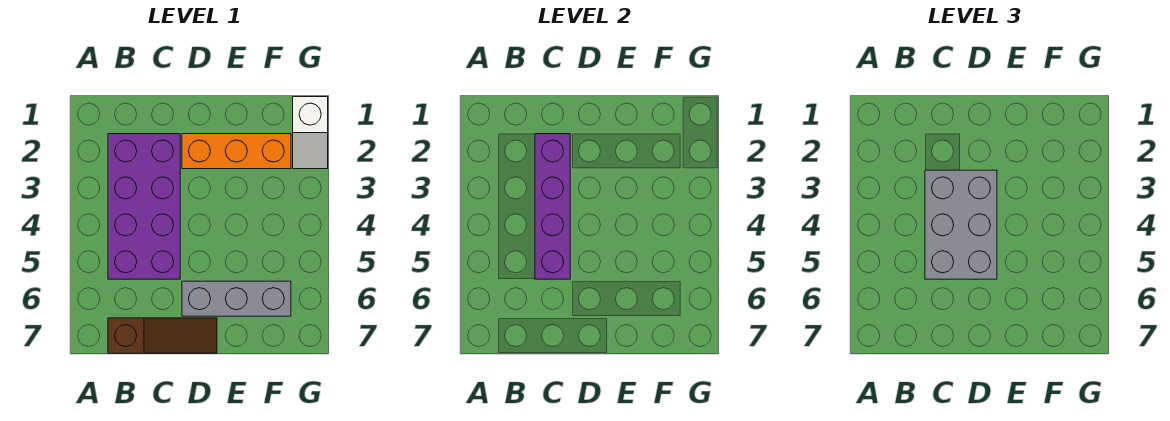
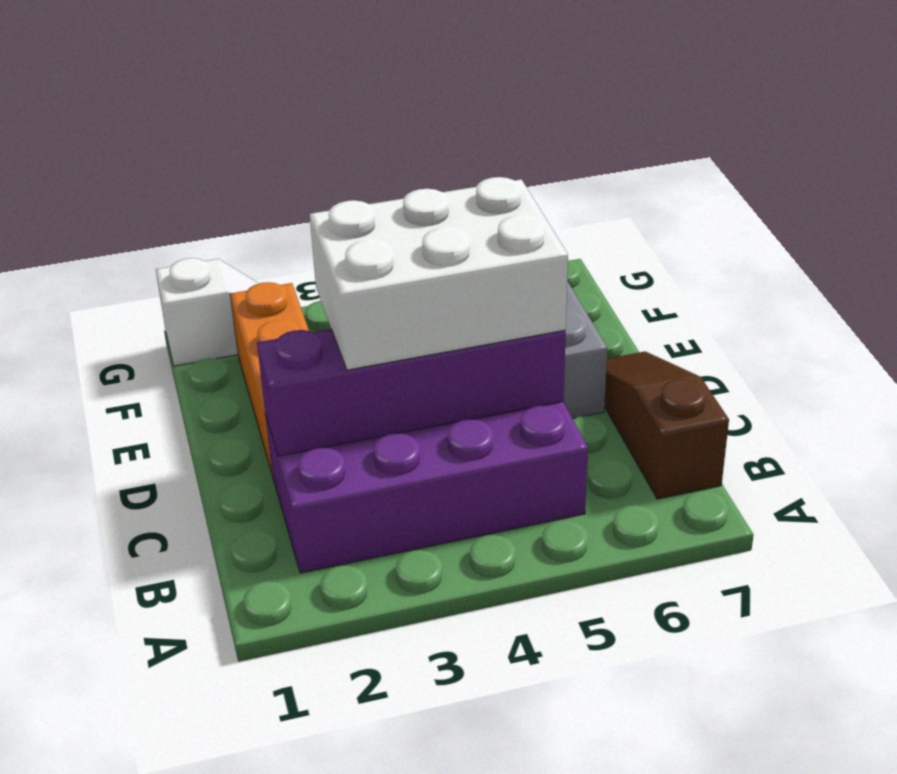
grey 2x3 brick [925,170,997,279] -> white 2x3 brick [310,177,568,370]

